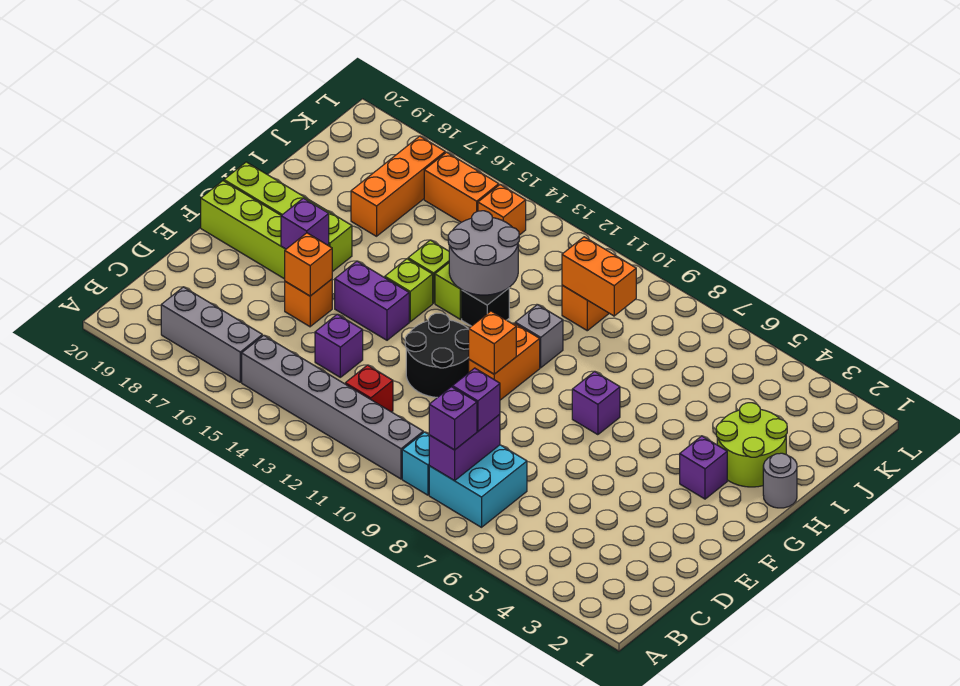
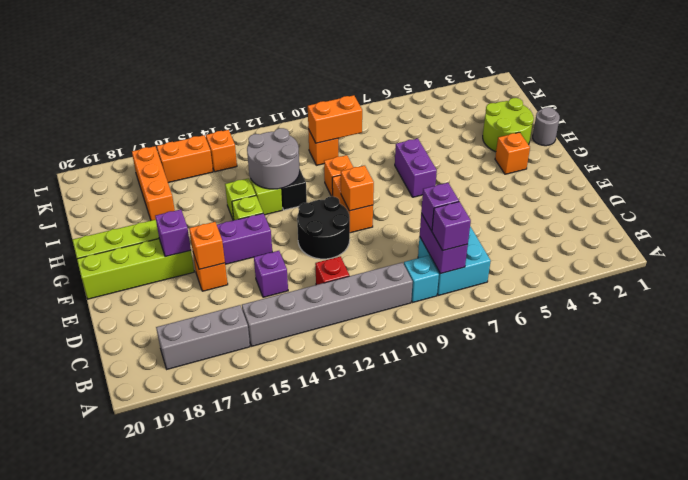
purple 1x1 brick [680,436,727,499] -> orange 1x1 brick [495,132,530,174]
purple 1x1 brick [572,371,620,435] -> purple 1x2 brick [395,138,437,197]
grey 1x1 brick [515,305,563,368] -> orange 1x1 brick [324,155,353,196]

